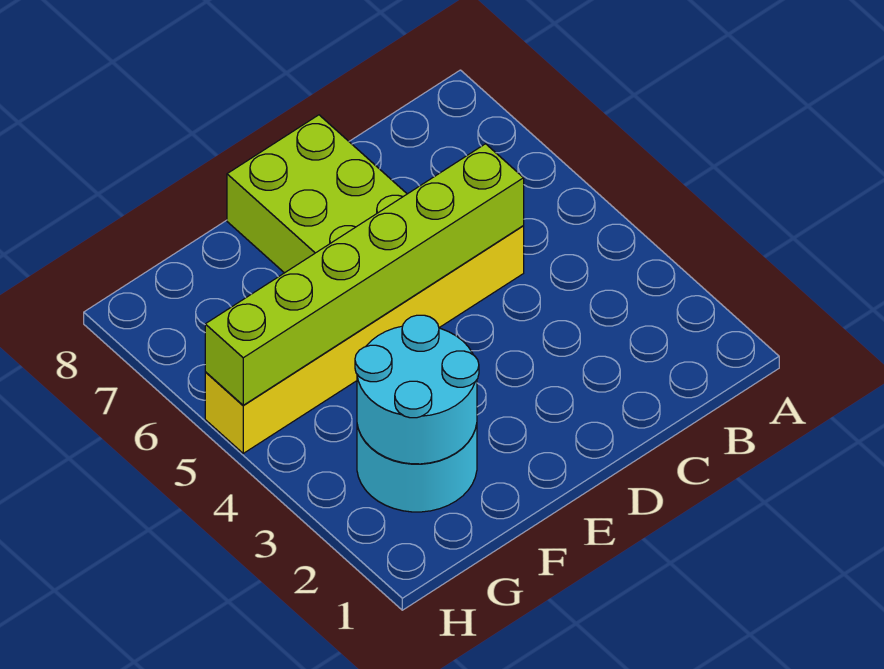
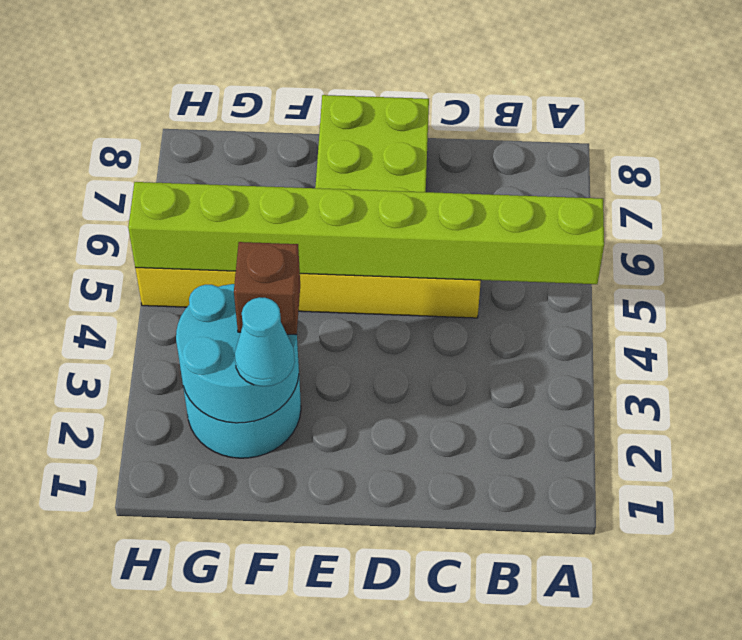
lime 1x6 brick [205,144,524,405] -> lime 1x8 brick [128,182,604,284]
none -> cyan 1x1 cone [235,297,295,386]
none -> brown 1x1 brick [234,242,300,335]

